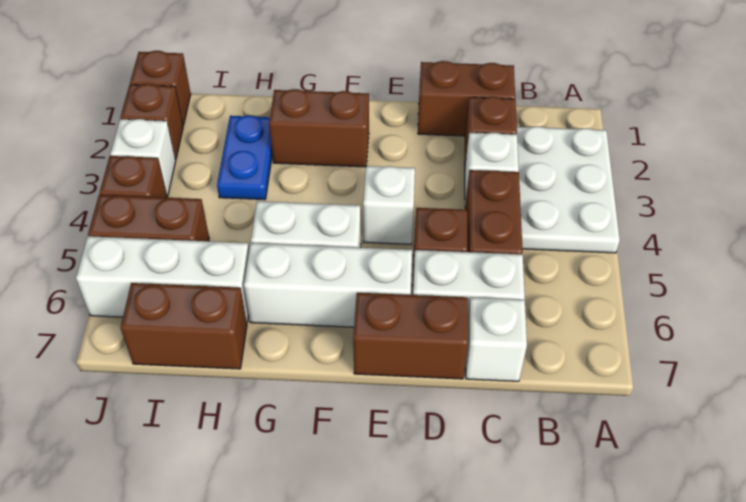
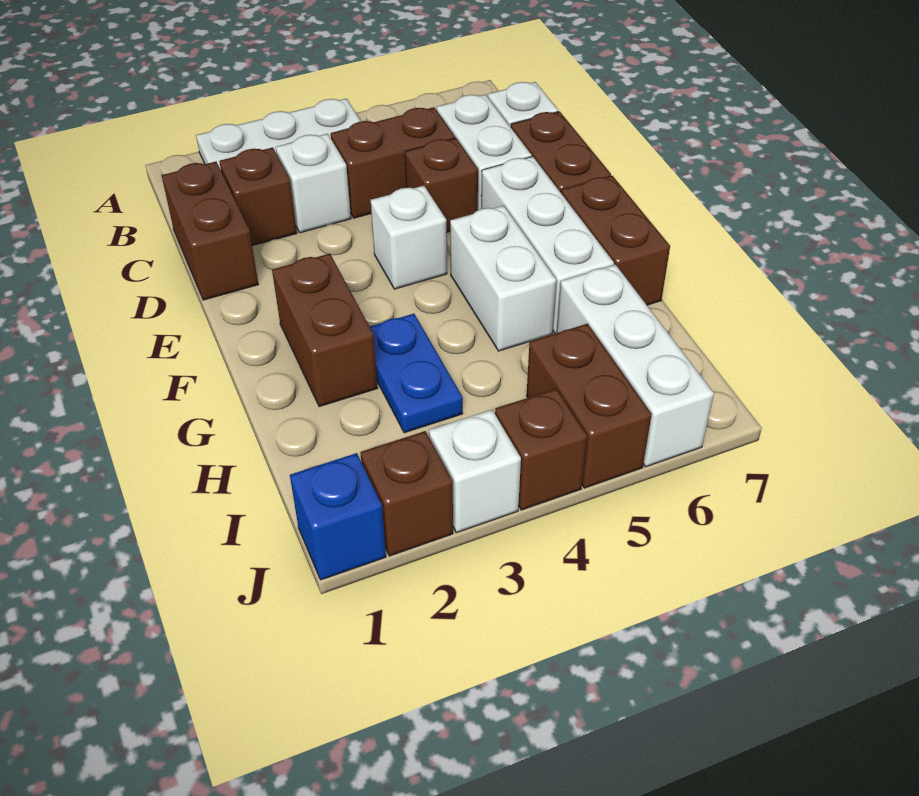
blue 1x2 plate [217,115,272,200] -> blue 1x2 plate turned to [370,314,463,433]
brown 1x2 brick [121,283,247,369] -> brown 1x2 brick moved to [561,176,670,305]
brown 1x1 brick [130,51,191,125] -> blue 1x1 brick [290,453,386,580]

